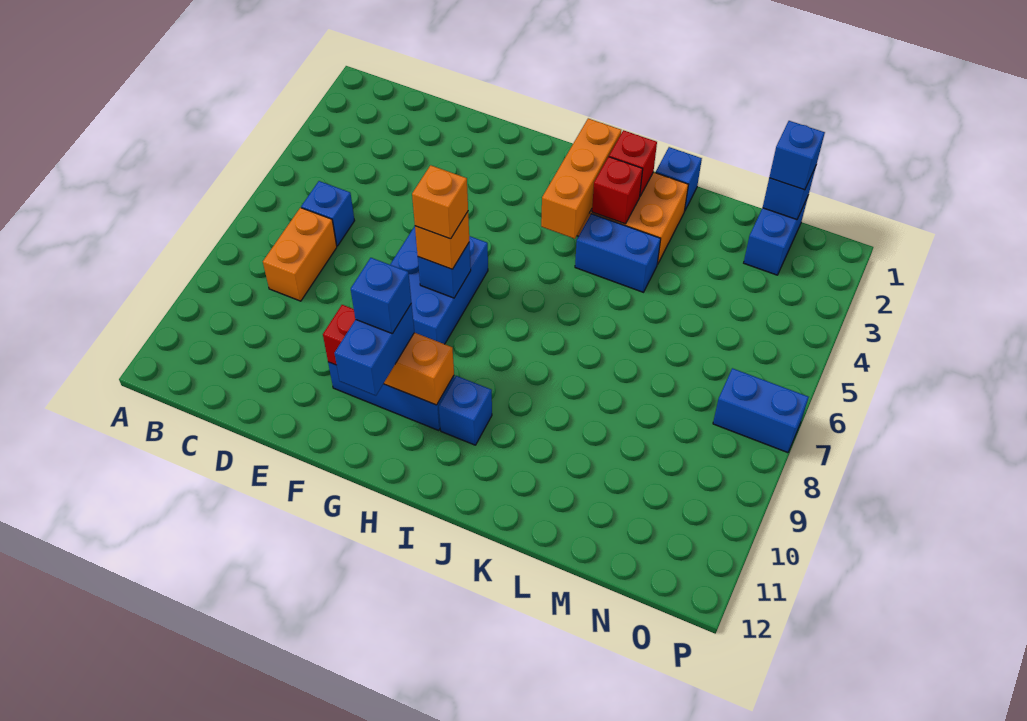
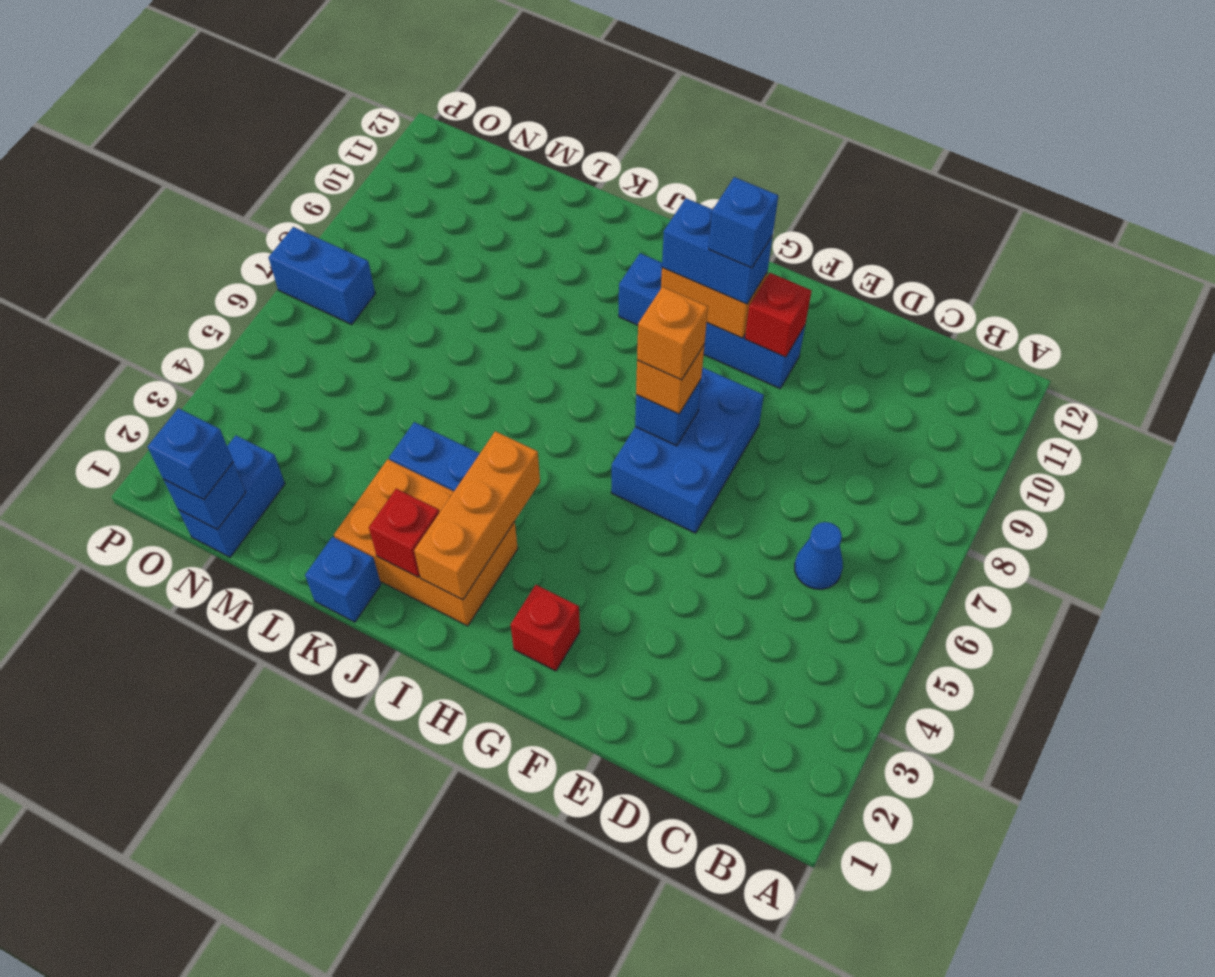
blue 1x1 brick [301,181,355,246] -> blue 1x1 cone [795,522,843,589]
orange 1x2 brick [263,208,337,301] -> none
blue 1x2 brick [335,303,414,396] -> blue 1x2 brick turned to [662,198,773,304]
red 1x1 brick [592,157,643,224] -> red 1x1 brick moved to [511,585,580,671]

